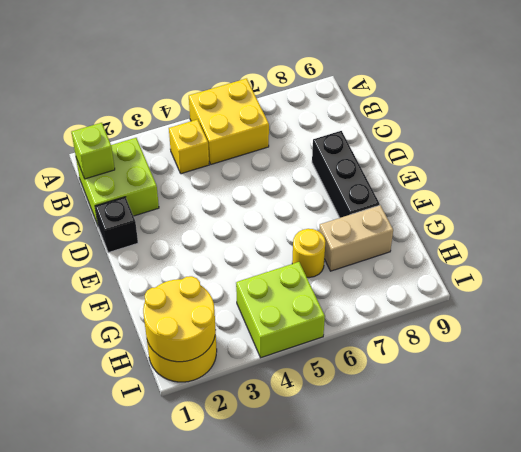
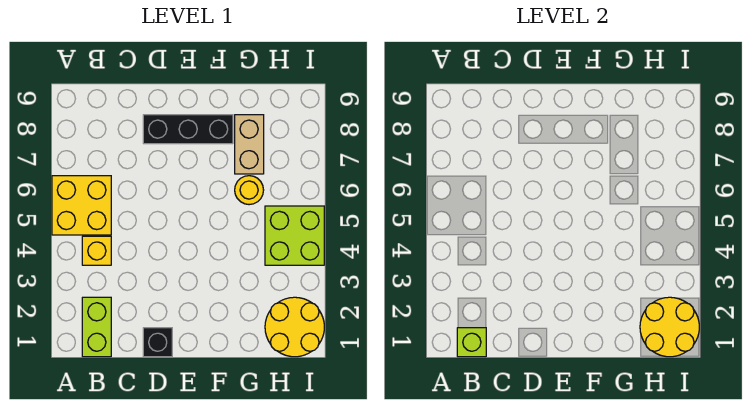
lime 2x2 brick [76,138,159,225] -> lime 1x2 brick [82,297,111,357]

